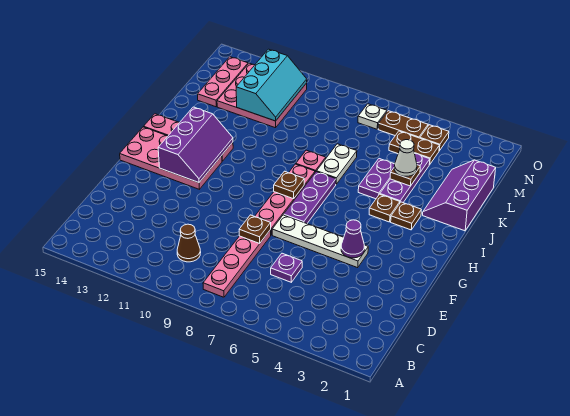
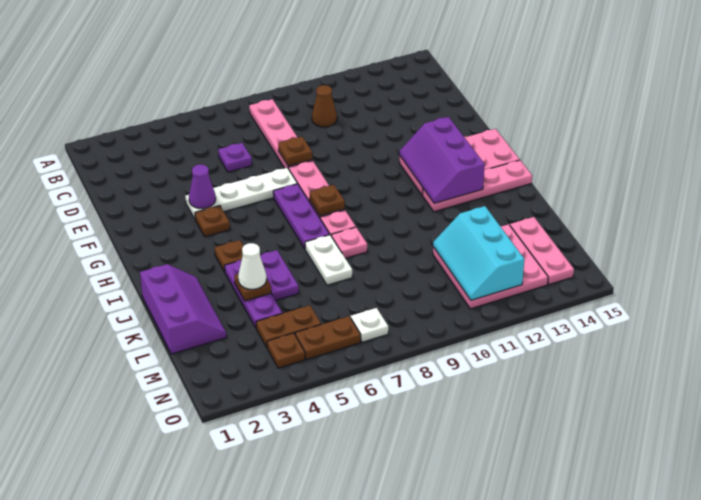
brown 1x1 plate [391,202,421,230] -> brown 1x1 plate moved to [195,206,230,237]

